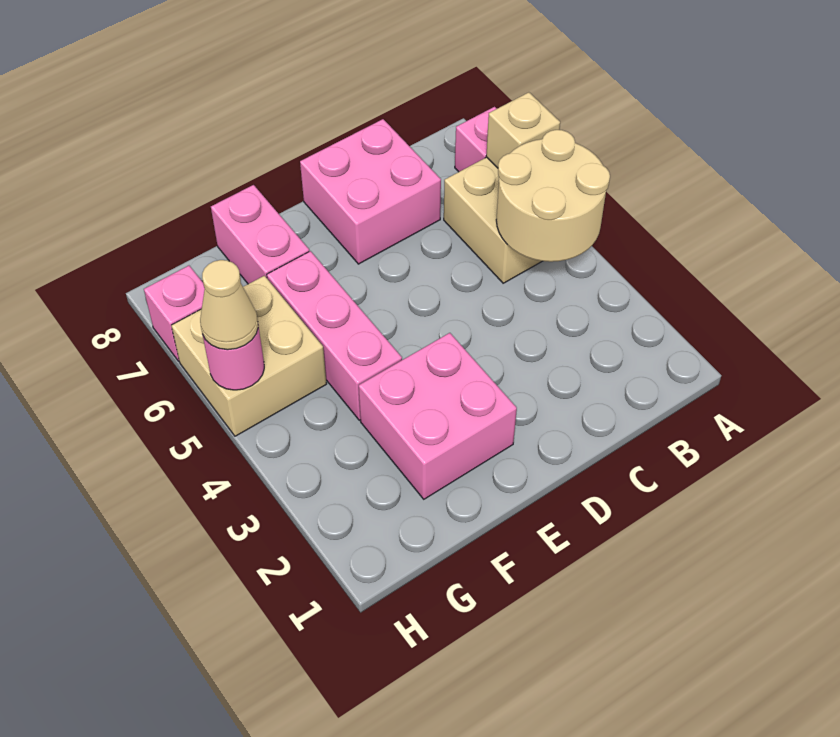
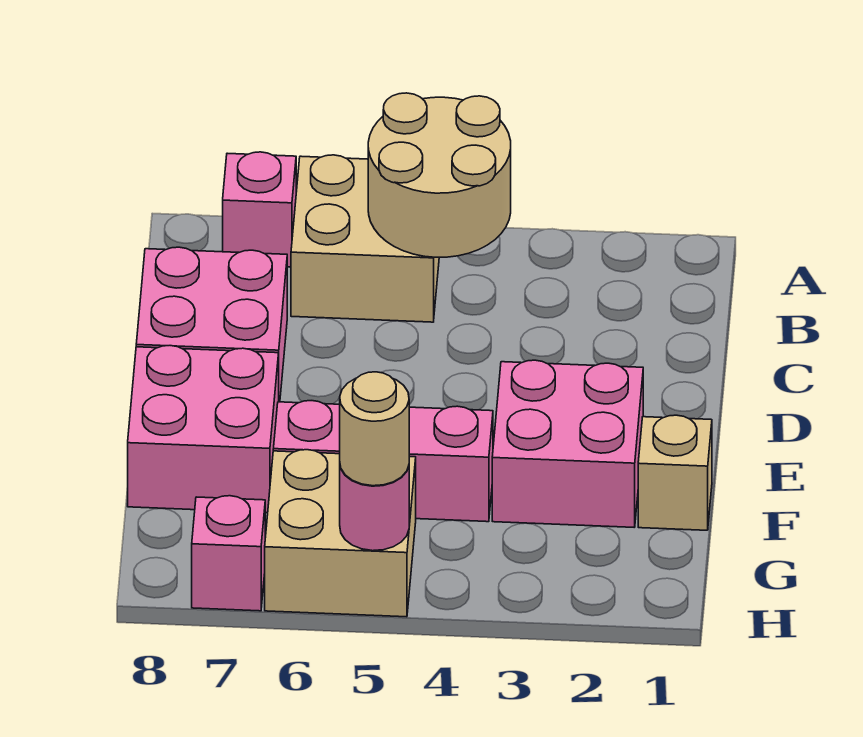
tan 1x1 brick [486,92,560,168] -> tan 1x1 brick moved to [638,415,712,530]
pink 1x2 brick [211,185,309,284] -> pink 2x2 brick [128,346,279,513]
tan 1x1 cone [200,260,258,350] -> tan 1x1 round brick [340,372,409,486]

